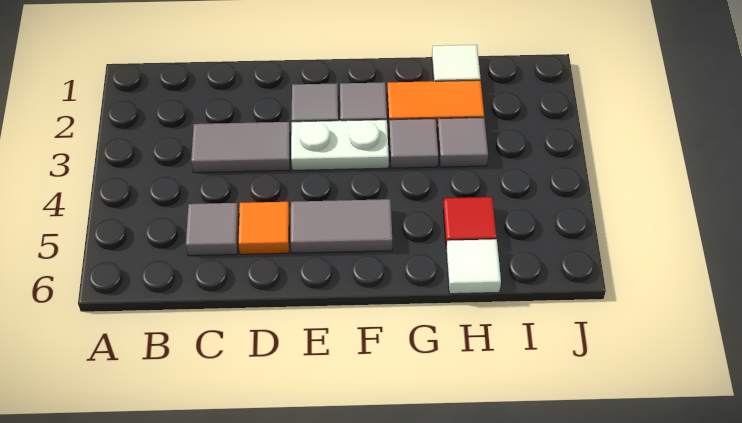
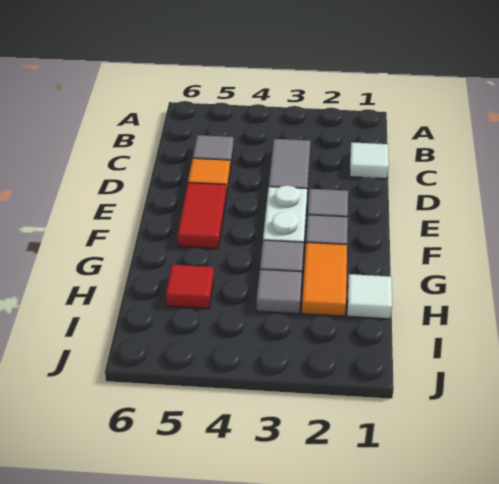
grey 1x2 tile [291,199,392,253] -> red 1x2 tile [178,183,226,249]
white 1x1 tile [446,239,501,294] -> white 1x1 tile moved to [350,142,389,179]

